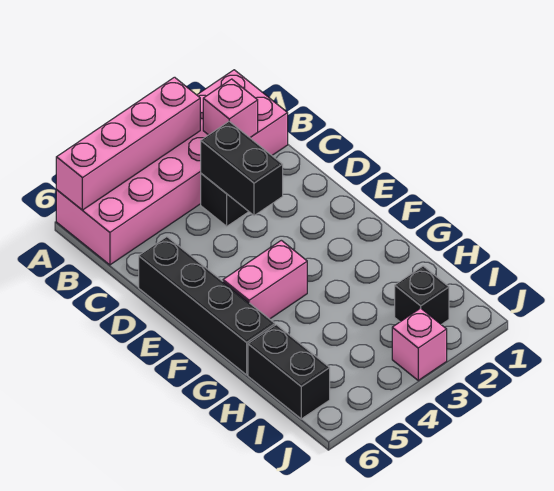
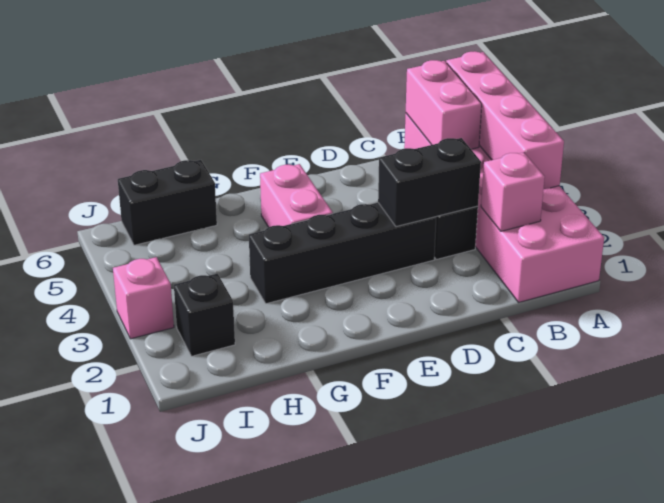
none -> pink 1x2 brick [406,60,482,149]
black 1x4 brick [139,237,275,375] -> black 1x4 brick moved to [249,203,436,304]

